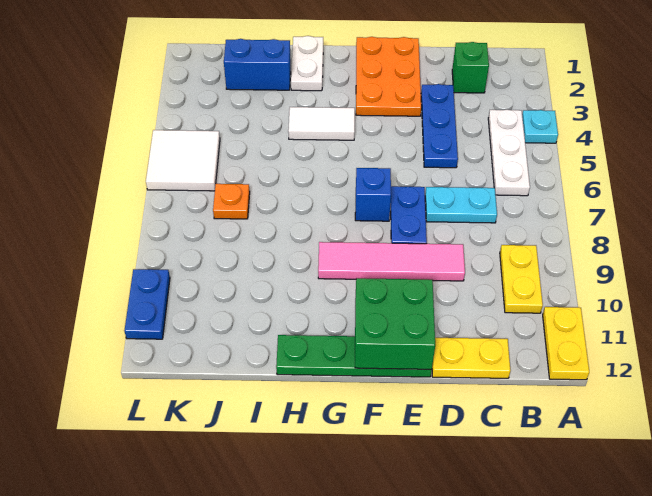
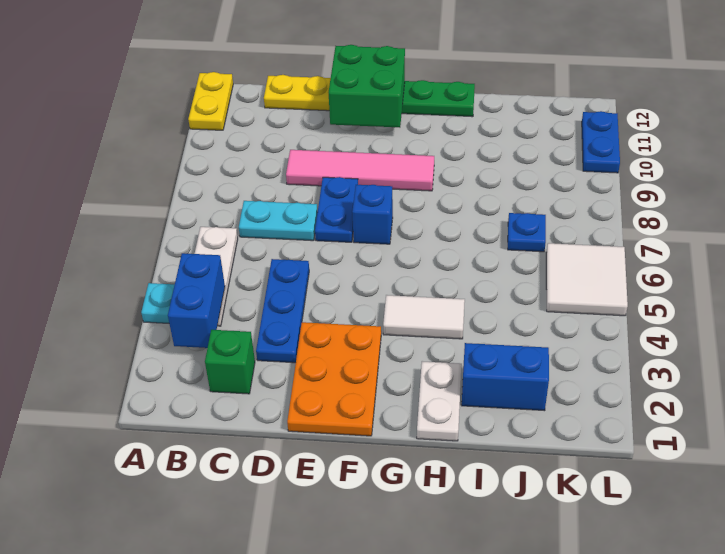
none -> blue 1x2 brick [168,253,225,348]
yellow 1x2 plate [500,245,543,313] -> none
orange 1x1 plate [213,184,250,219] -> blue 1x1 plate [508,213,546,252]

